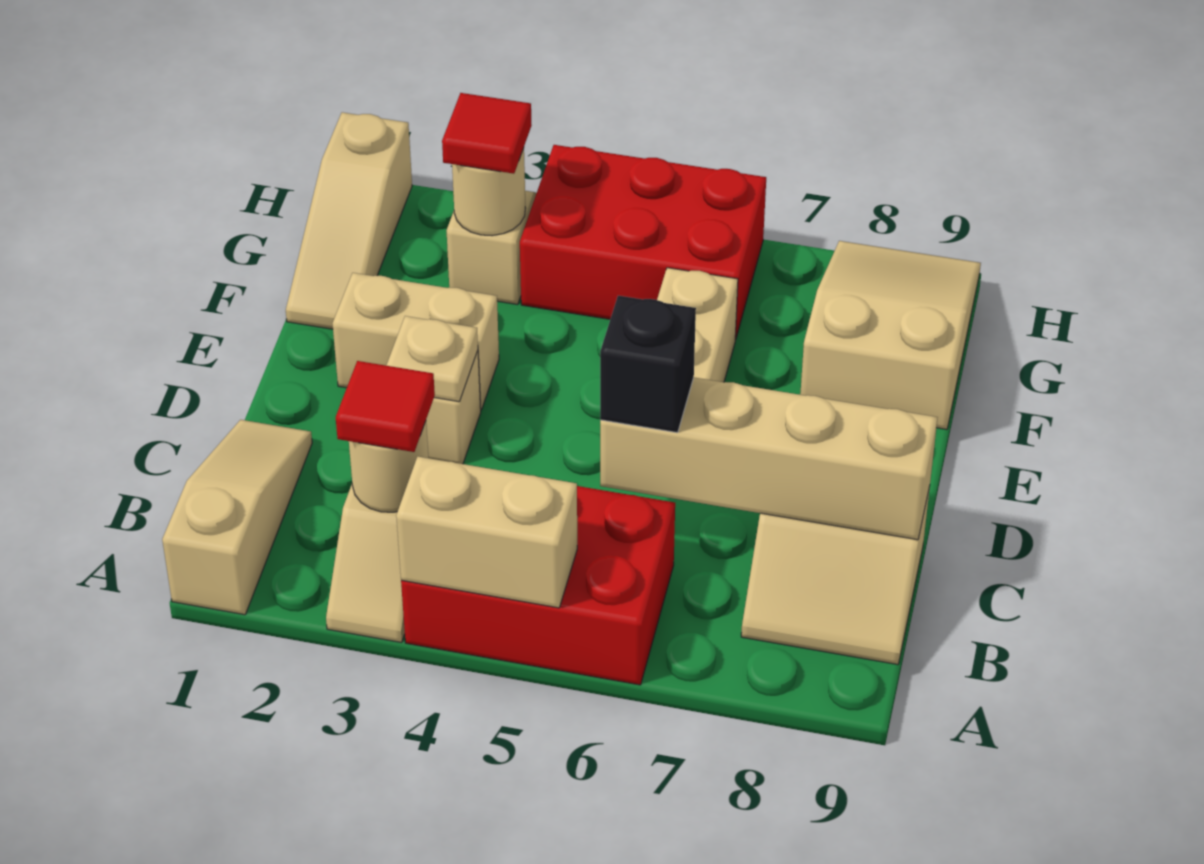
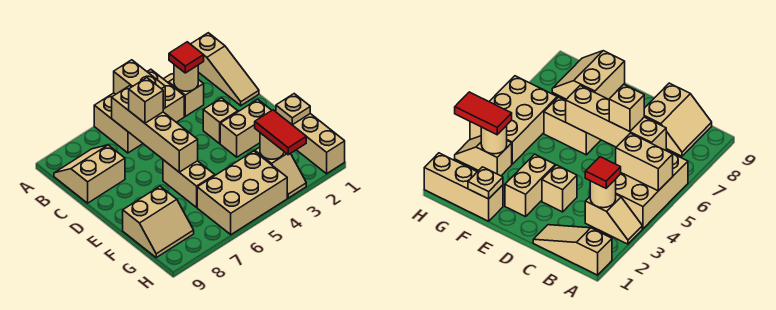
red 2x3 brick [401,486,675,685] -> tan 2x3 brick [94,69,184,153]
tan 1x2 brick [396,456,577,608] -> tan 1x2 brick turned to [114,60,165,109]
tan 1x4 brick [600,377,938,540] -> tan 1x4 brick turned to [112,86,198,172]
black 1x1 brick [600,296,696,433] -> tan 1x1 brick [129,78,163,123]
tan 1x1 plate [386,316,478,402] -> tan 1x1 plate moved to [276,94,310,125]
tan 1x3 slope [286,112,412,329] -> tan 1x3 brick [293,114,345,174]
tan 2x3 slope [800,241,981,429] -> tan 2x2 slope [123,186,194,257]
red 1x1 tile [442,93,532,174] -> red 1x2 tile [255,110,306,155]
red 2x3 brick [520,145,766,340] -> tan 2x3 brick [197,151,287,235]

